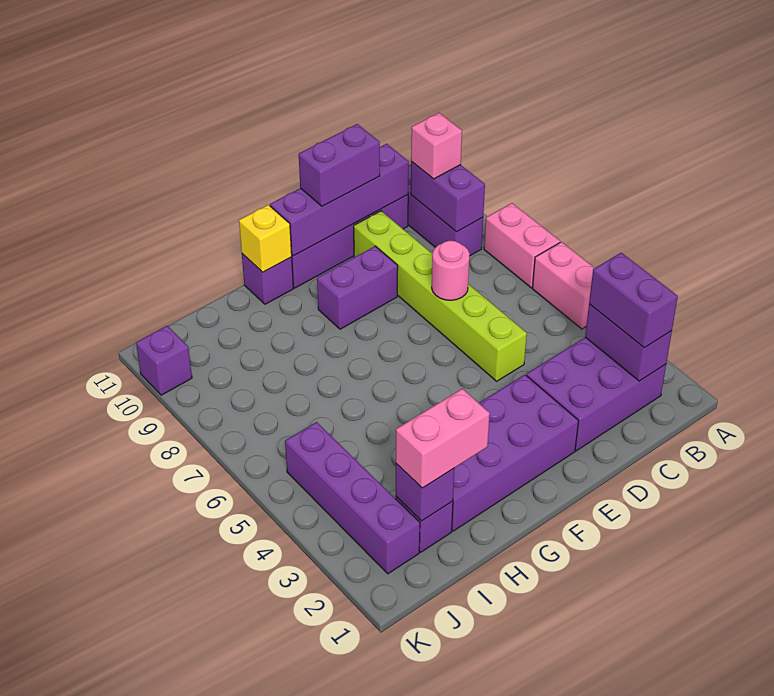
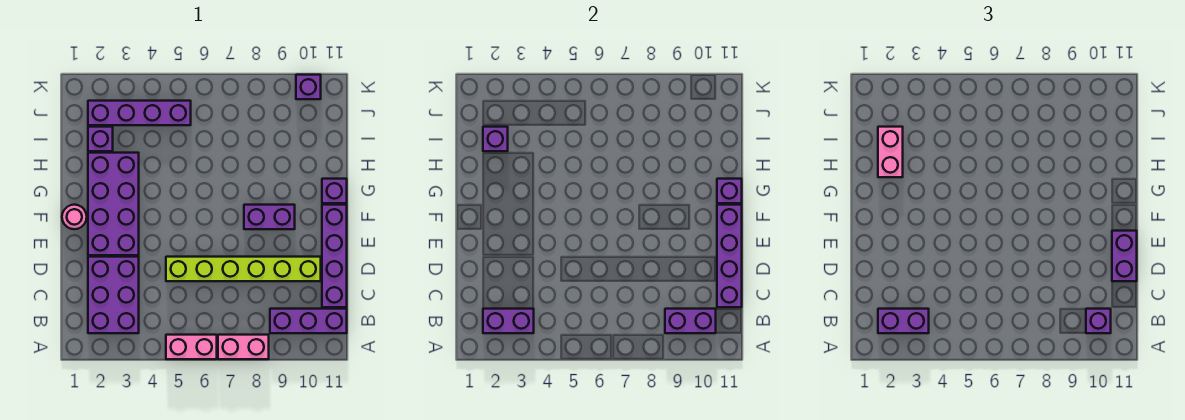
pink 1x1 brick [411,113,462,179] -> purple 1x1 brick [1086,309,1111,333]
pink 1x1 round brick [432,241,470,300] -> pink 1x1 round brick moved to [62,205,87,229]
purple 1x2 brick [317,246,398,329] -> purple 1x2 brick turned to [244,205,295,229]
yellow 1x1 brick [239,205,292,272] -> purple 1x1 brick [717,179,742,203]

